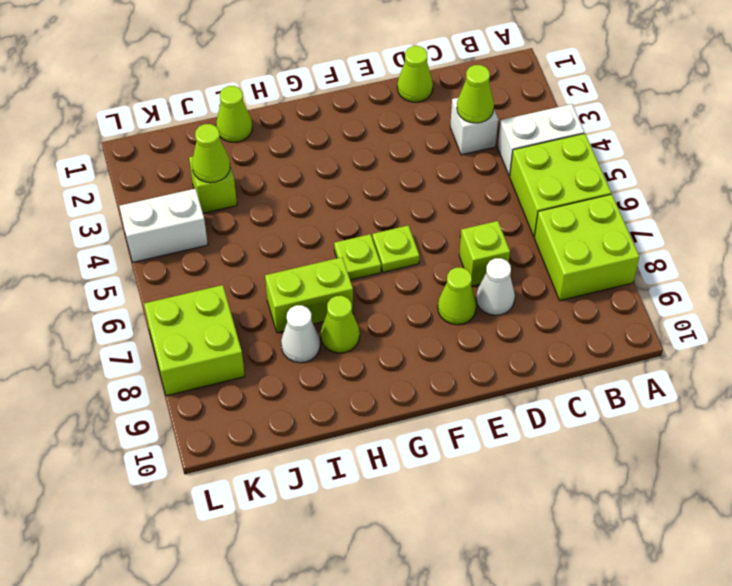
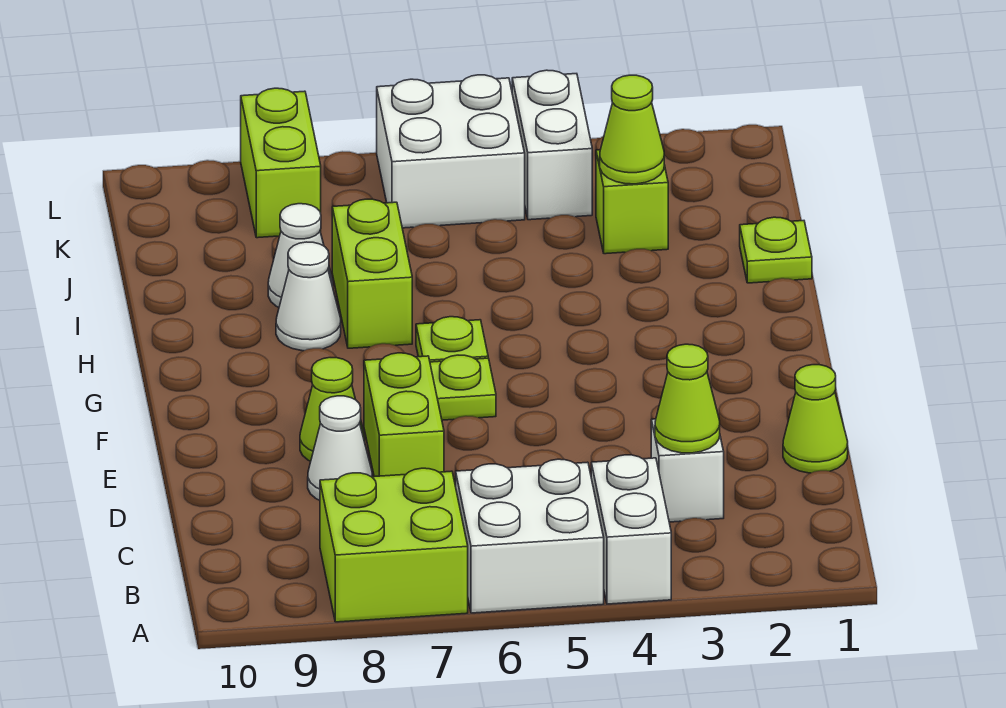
lime 2x2 brick [510,133,611,237] -> white 2x2 brick [456,459,604,613]
lime 1x1 brick [459,221,510,286] -> lime 1x2 brick [364,353,444,477]
lime 1x1 cone [321,296,360,353] -> white 1x1 cone [276,242,341,351]
lime 1x1 cone [216,86,252,142] -> lime 1x1 plate [740,217,812,283]
none -> white 2x2 brick [377,75,525,228]
lime 2x2 brick [144,285,245,396] -> lime 1x2 brick [241,88,321,238]

